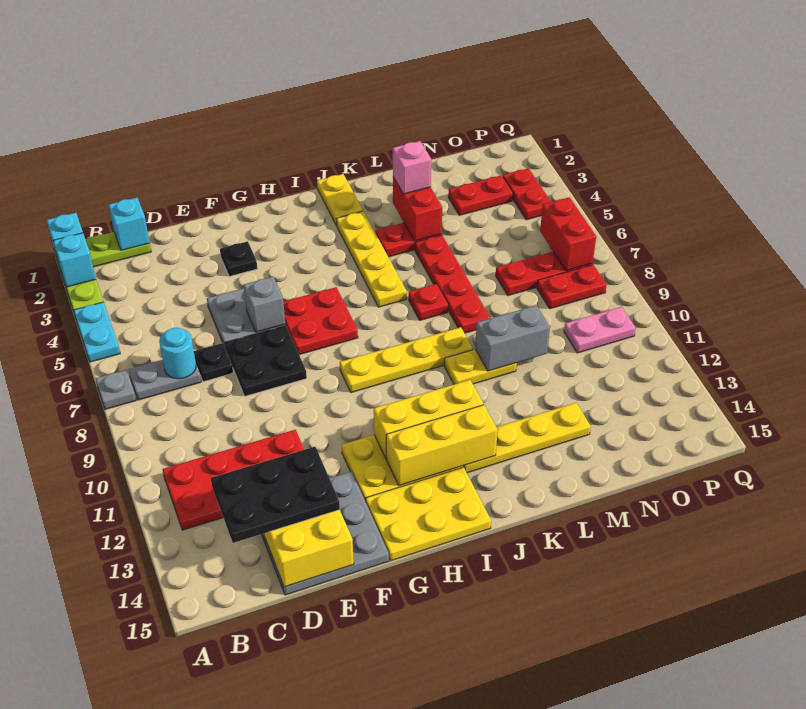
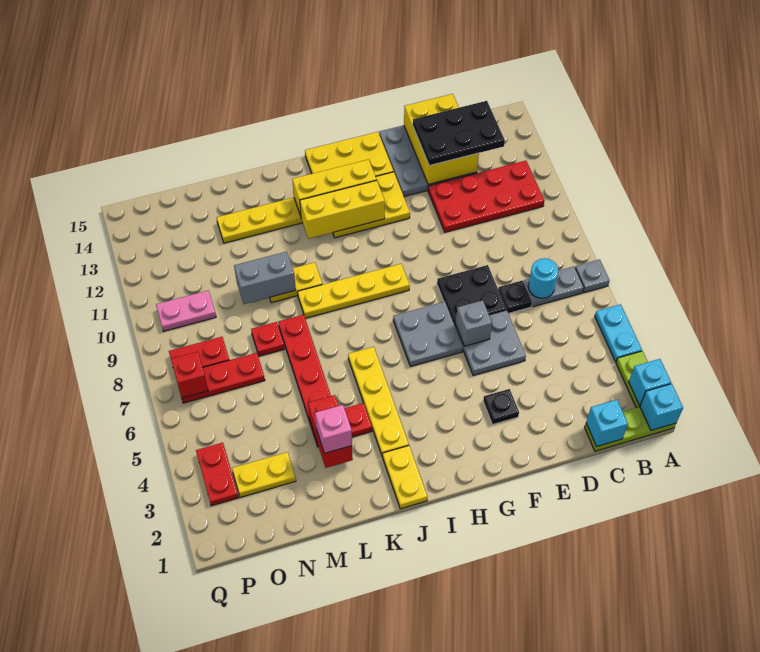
red 2x2 plate [283,287,358,355] -> grey 2x2 plate [393,302,463,367]
red 1x1 plate [409,284,448,320] -> red 1x1 plate moved to [251,322,285,356]
red 1x2 plate [448,175,513,215] -> yellow 1x2 plate [232,452,296,497]
red 1x2 brick [540,197,596,271] -> red 1x1 brick [171,352,208,398]

